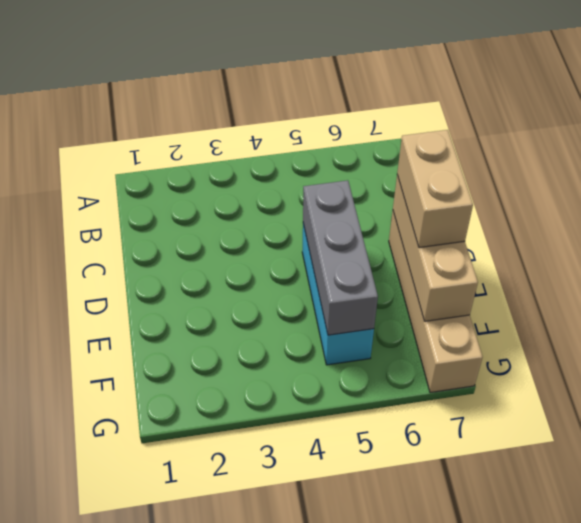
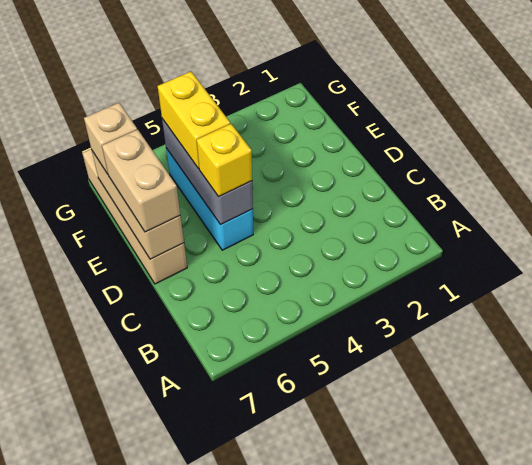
none -> yellow 1x1 brick [197,124,252,197]
none -> yellow 1x2 brick [158,72,230,169]
none -> tan 1x1 brick [84,103,137,174]

